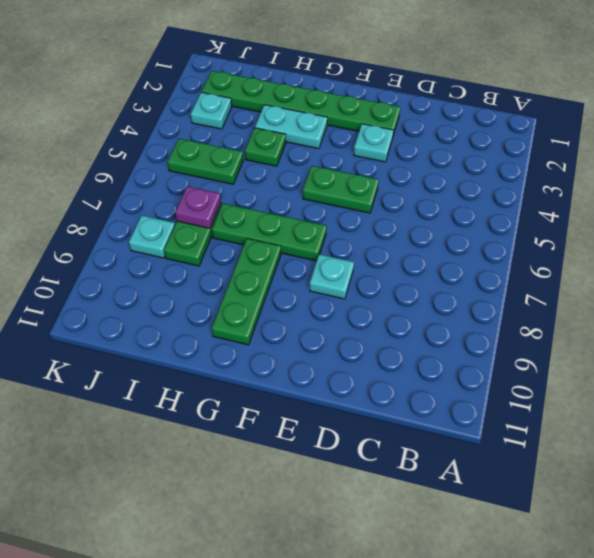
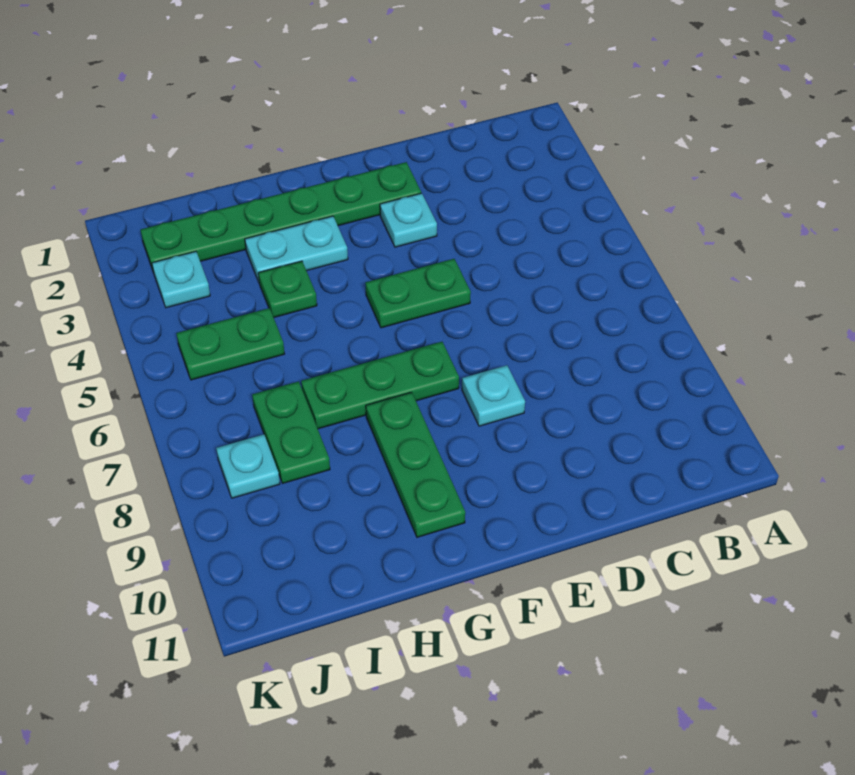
purple 1x1 plate [175,186,221,228] -> none

